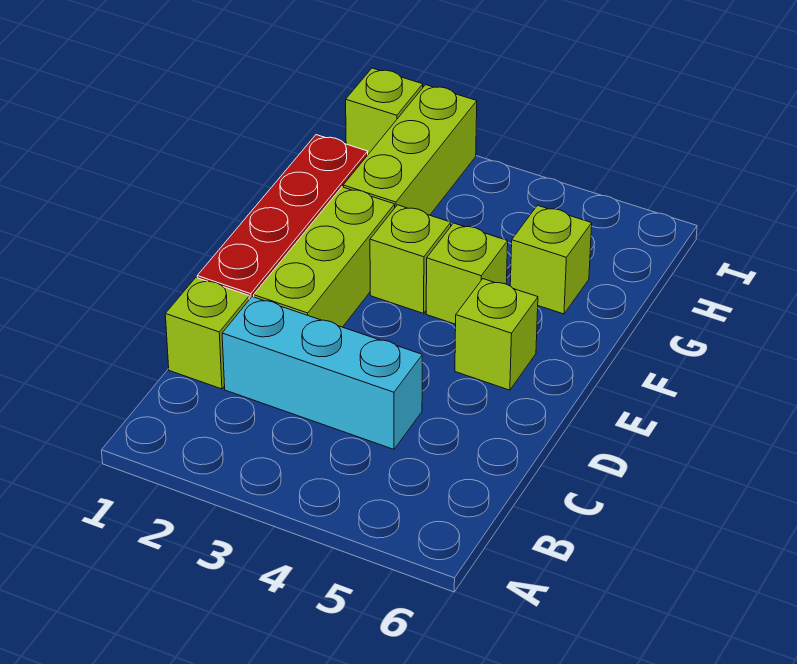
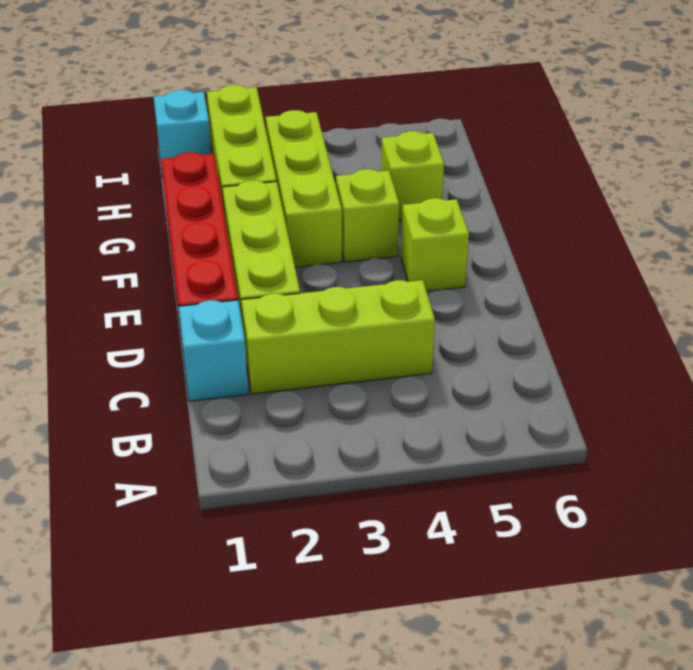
lime 1x1 brick [165,278,249,389] -> cyan 1x1 brick [179,300,248,401]
cyan 1x3 brick [222,297,422,449] -> lime 1x3 brick [241,280,435,394]
lime 1x1 brick [370,205,451,313] -> lime 1x3 brick [266,110,342,267]
lime 1x1 brick [346,68,423,154] -> cyan 1x1 brick [154,90,211,177]

